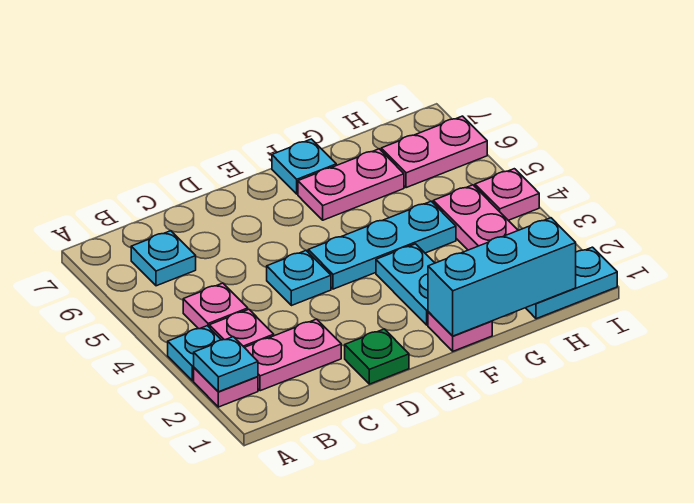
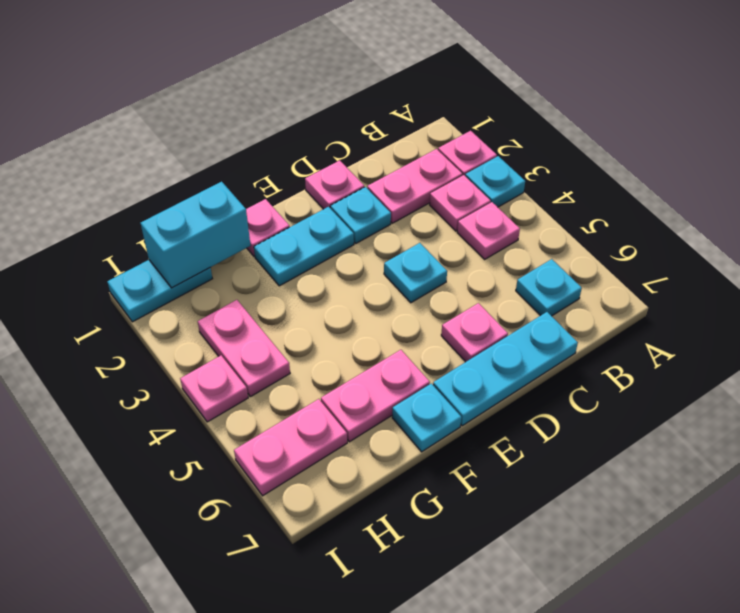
cyan 1x1 plate [194,337,258,392] -> cyan 1x1 plate moved to [330,187,391,243]
green 1x1 plate [345,329,409,384] -> pink 1x1 plate [305,160,364,209]
none -> pink 1x1 plate [441,303,508,362]
cyan 1x3 plate [308,201,456,289] -> cyan 1x3 plate moved to [433,312,578,426]
cyan 1x3 brick [428,218,576,336] -> cyan 1x2 brick [140,182,251,288]
cyan 1x2 plate [376,244,434,325] -> cyan 1x2 plate turned to [254,207,354,286]

